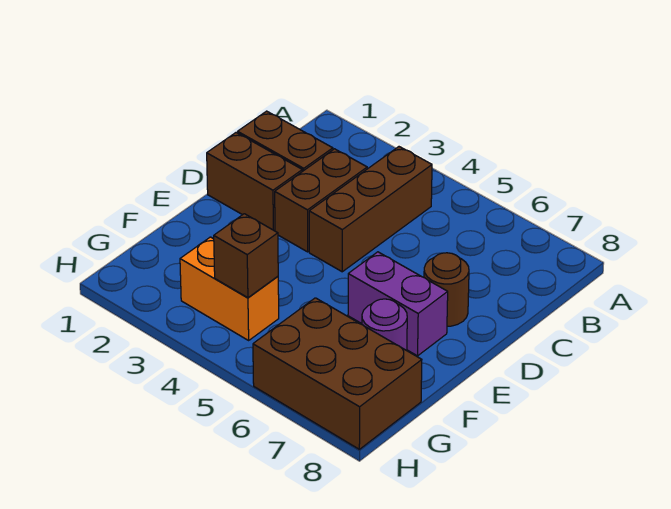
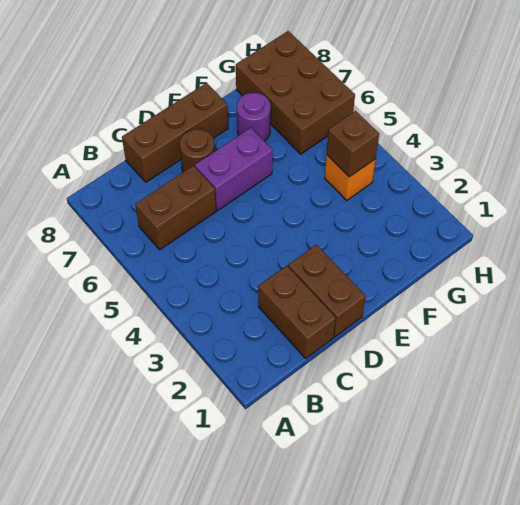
brown 1x3 brick [309,147,432,272] -> brown 1x3 brick moved to [122,83,228,182]
brown 1x2 brick [275,149,367,252] -> brown 1x2 brick moved to [135,166,216,250]
purple 1x2 brick [348,252,448,356] -> purple 1x2 brick turned to [195,128,272,210]
orange 1x2 brick [180,237,279,340] -> orange 1x1 brick [325,155,376,200]

